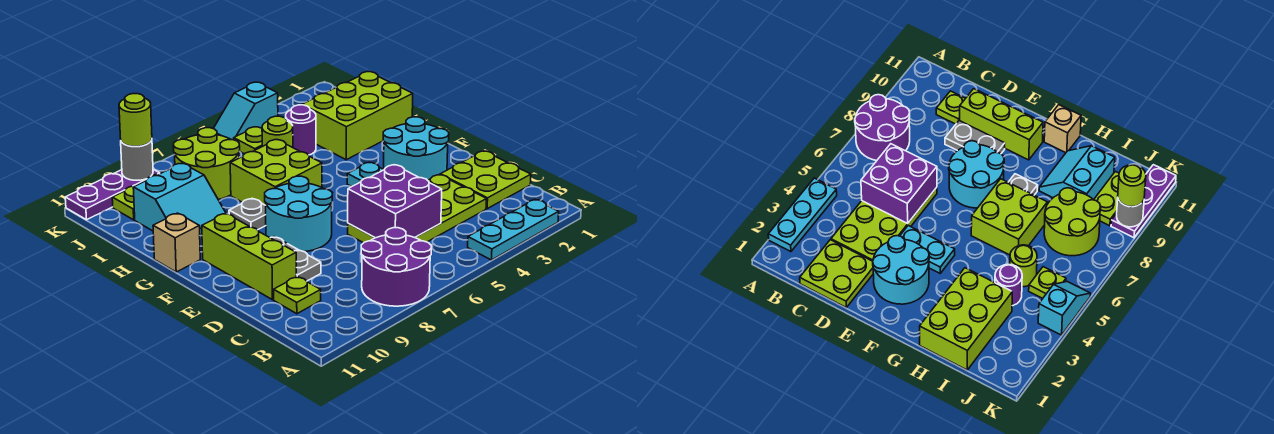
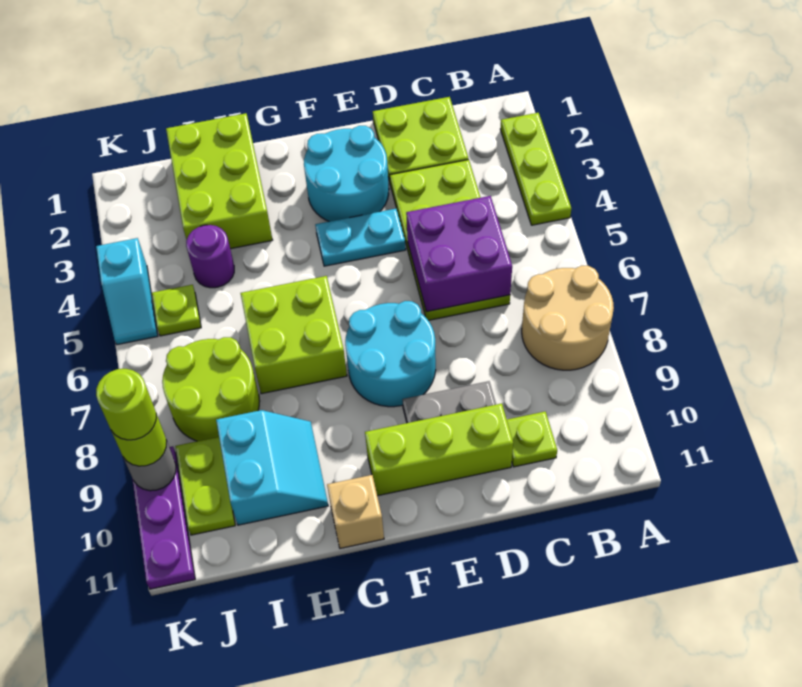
cyan 1x3 plate [468,199,559,260] -> lime 1x3 plate [500,113,571,225]
purple 2x2 round brick [361,228,431,306] -> tan 2x2 round brick [522,266,614,370]
grey 1x1 plate [229,198,266,230] -> none
lime 1x1 round brick [262,116,293,148] -> lime 1x1 round brick moved to [96,369,156,440]

